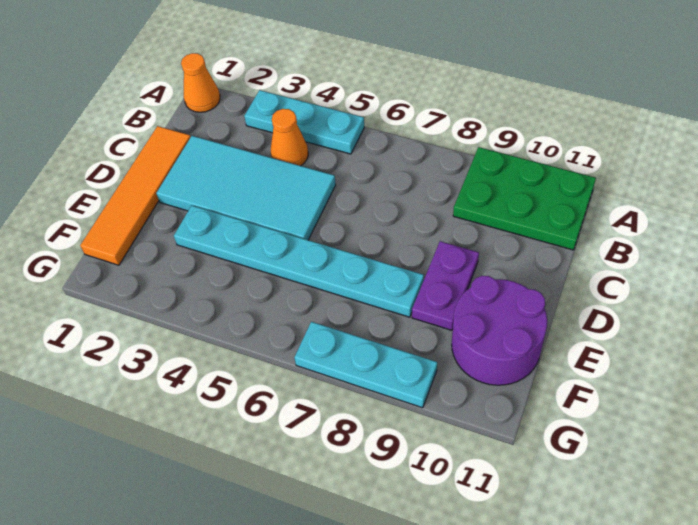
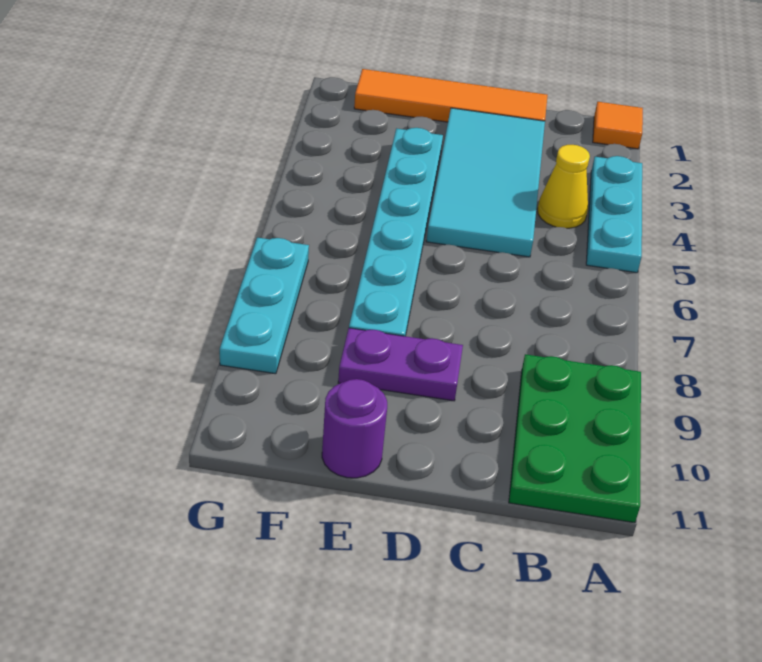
orange 1x1 cone [181,53,220,112] -> orange 1x1 tile [593,102,643,149]
orange 1x1 cone [271,109,308,166] -> yellow 1x1 cone [537,145,590,228]
purple 2x2 round brick [452,276,547,385] -> purple 1x1 round brick [322,379,387,478]

